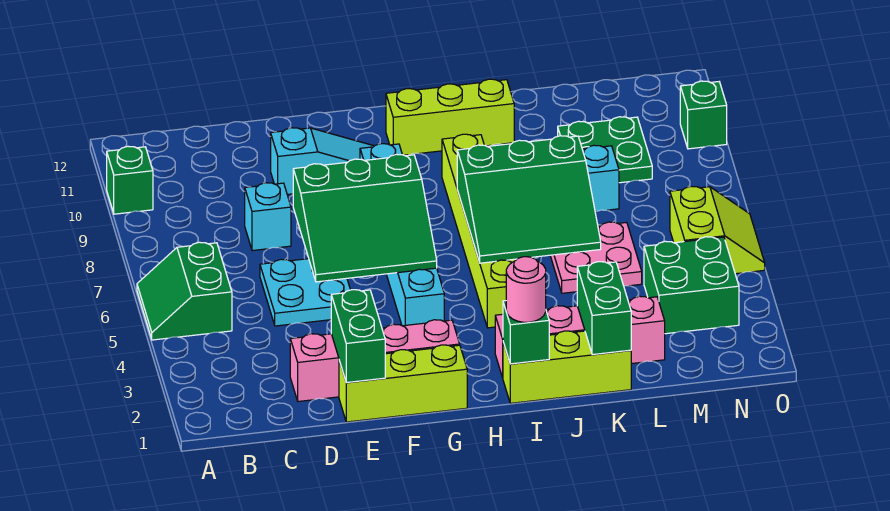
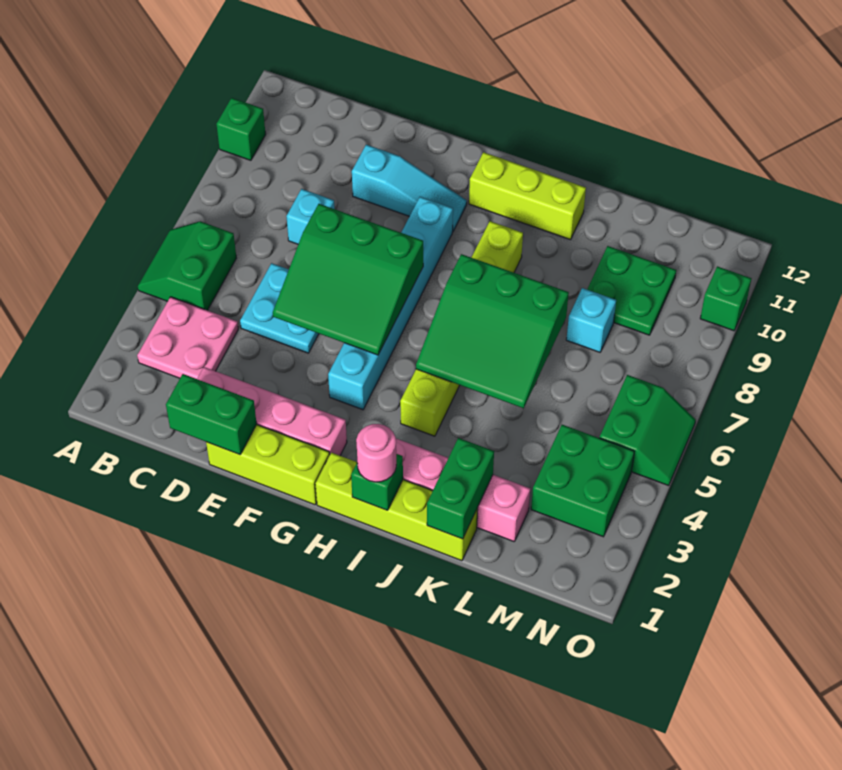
green 1x2 brick [331,290,385,383] -> green 1x2 brick turned to [166,374,257,455]
lime 1x3 brick [503,331,631,403] -> lime 1x4 brick [315,453,478,561]
pink 2x2 plate [550,222,642,293] -> pink 2x2 plate moved to [137,297,238,379]
lime 2x2 slope [670,186,765,274] -> green 2x2 slope [600,375,696,486]

